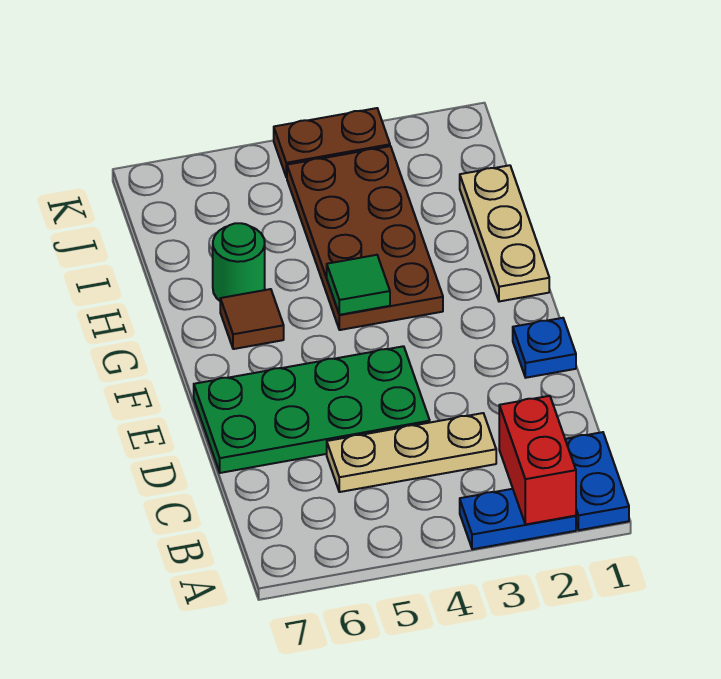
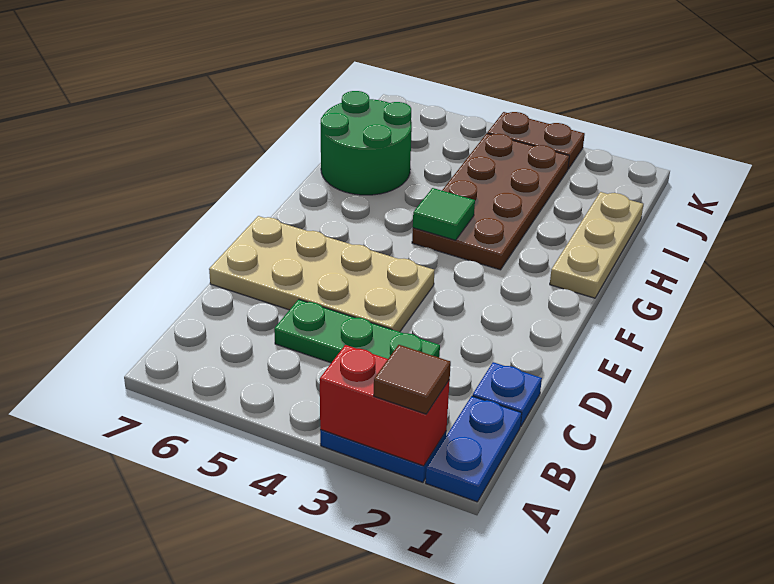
red 1x2 brick [499,396,576,525] -> red 1x2 brick turned to [320,345,450,466]
tan 1x3 plate [327,413,496,492] -> green 1x3 plate [274,299,440,363]
green 2x4 plate [194,346,430,473] -> tan 2x4 plate [209,216,435,332]
blue 1x1 plate [513,318,576,378] -> blue 1x1 plate moved to [472,362,542,427]
brown 1x1 tile [220,289,284,349] -> brown 1x1 tile moved to [374,345,451,414]
green 1x1 round brick [213,223,265,301] -> green 2x2 round brick [321,91,412,195]

